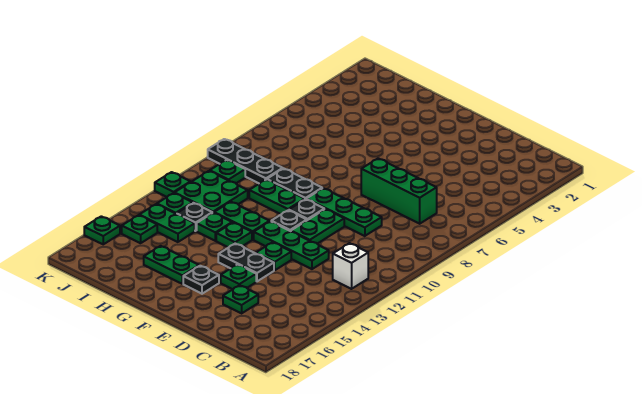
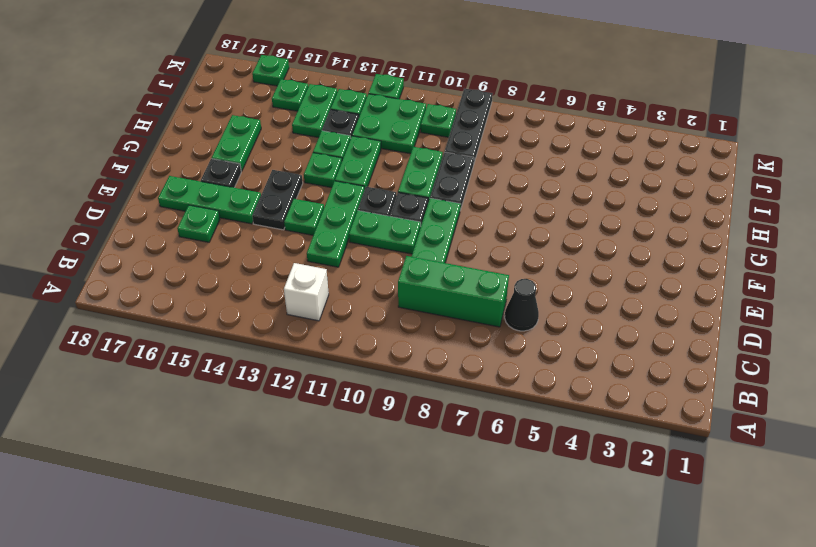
none -> black 1x1 cone [505,279,539,331]
green 1x3 brick [361,158,437,224] -> green 1x3 brick turned to [398,256,509,327]
green 1x1 plate [221,264,256,289] -> green 1x3 plate [158,176,261,224]

